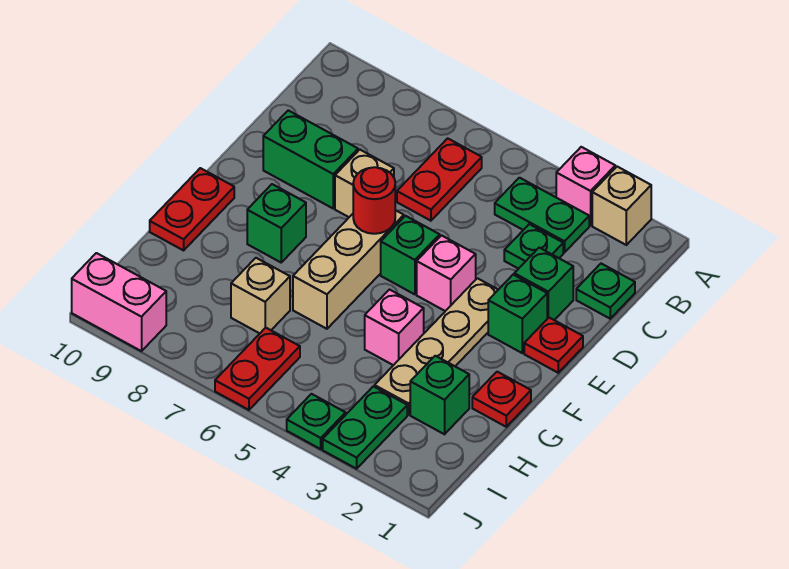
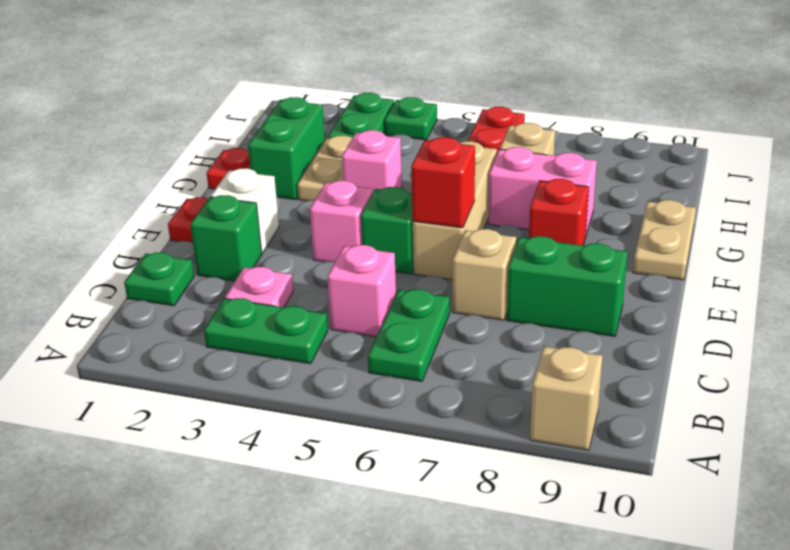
tan 1x1 brick [592,167,651,245] -> tan 1x1 brick moved to [530,347,602,450]
pink 1x1 brick [556,147,615,225] -> pink 1x1 brick moved to [327,245,396,337]
red 1x2 plate [397,138,482,221] -> green 1x2 plate [368,289,450,381]
green 1x1 plate [504,224,563,269] -> pink 1x1 plate [225,267,293,307]
green 1x1 brick [488,275,547,353] -> white 1x1 brick [211,168,279,253]
tan 1x4 plate [375,278,498,415] -> tan 1x2 plate [297,136,352,201]
red 1x1 round brick [353,167,395,234] -> red 1x1 brick [411,137,475,228]
green 1x1 brick [247,184,306,262] -> red 1x1 brick [529,179,589,246]
red 1x2 plate [150,168,234,250] -> tan 1x2 plate [633,200,696,280]
green 1x1 brick [410,356,469,434] -> green 1x2 brick [248,97,325,200]
pink 1x2 brick [72,253,166,351] -> pink 1x2 brick moved to [488,147,597,237]

